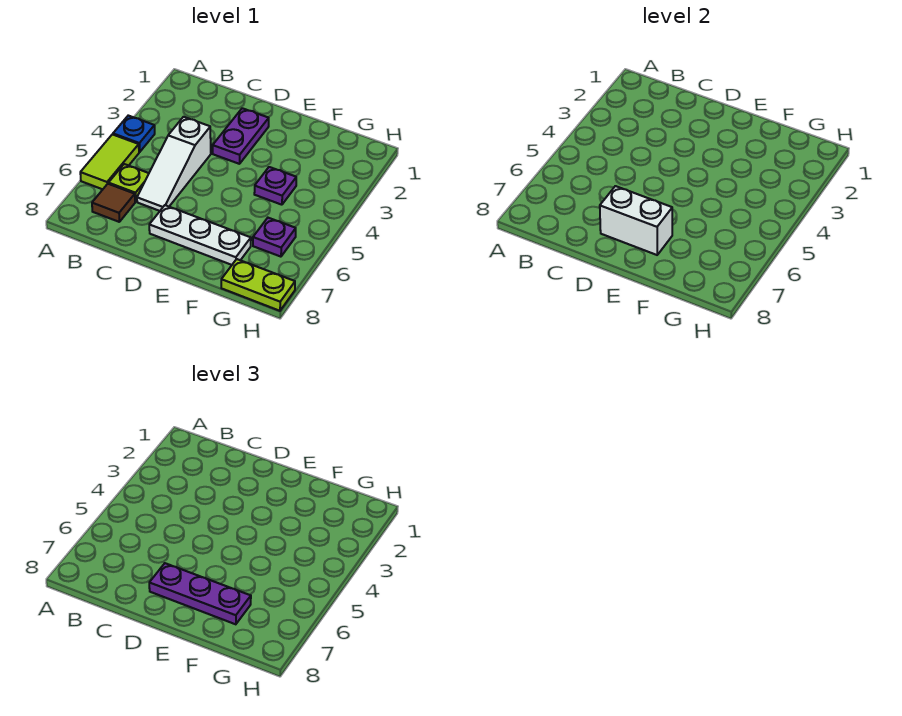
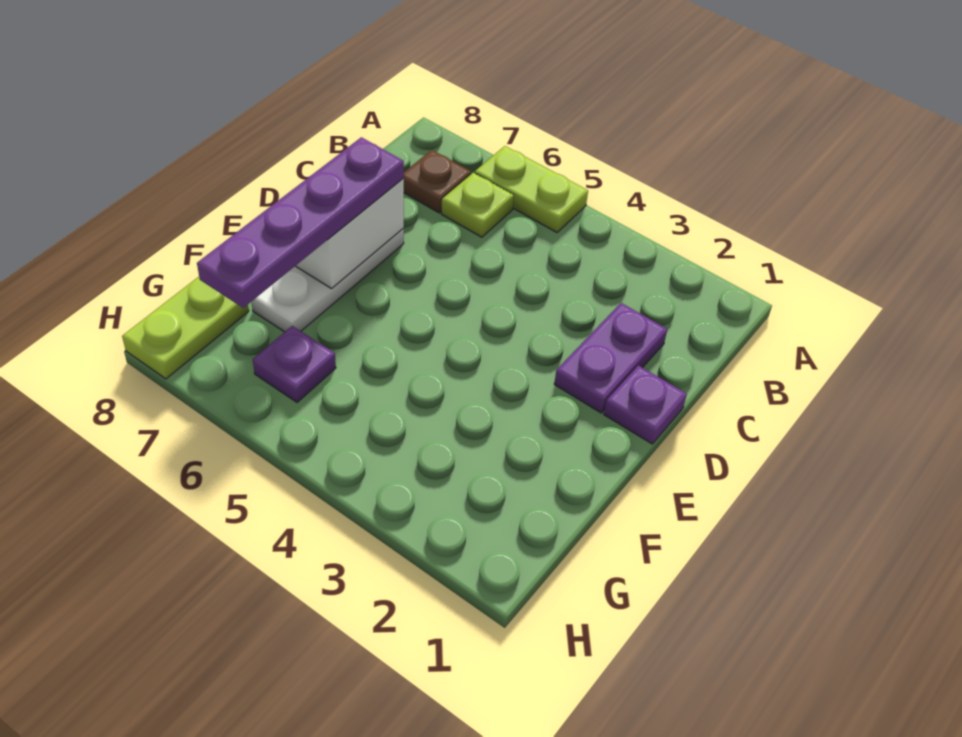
blue 1x1 plate [113,116,155,152] -> none
lime 1x2 tile [80,134,139,189] -> lime 1x2 plate [475,146,588,232]
brown 1x1 tile [92,184,135,222] -> brown 1x1 plate [403,150,471,213]
white 1x3 slope [137,117,211,211] -> none
purple 1x2 plate [213,108,269,164] -> purple 1x2 plate turned to [554,303,667,413]
purple 1x3 plate [149,563,251,624] -> purple 1x4 plate [197,137,404,308]
purple 1x1 plate [254,167,296,205] -> purple 1x1 plate moved to [604,365,687,444]

